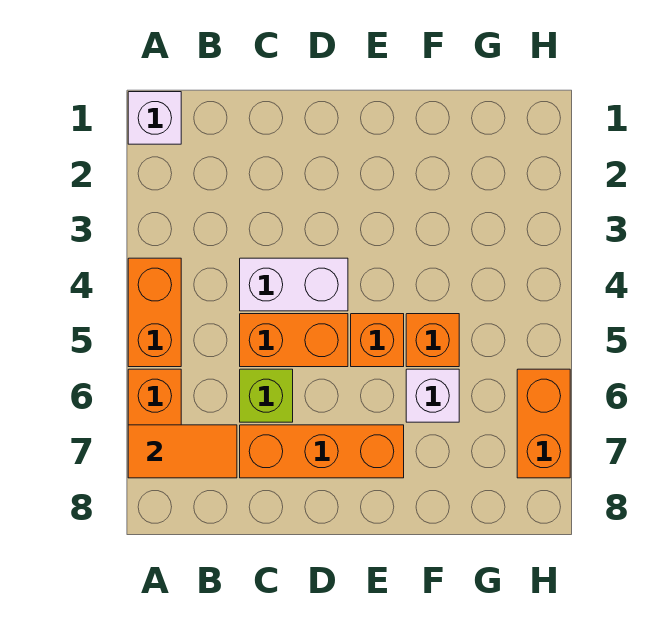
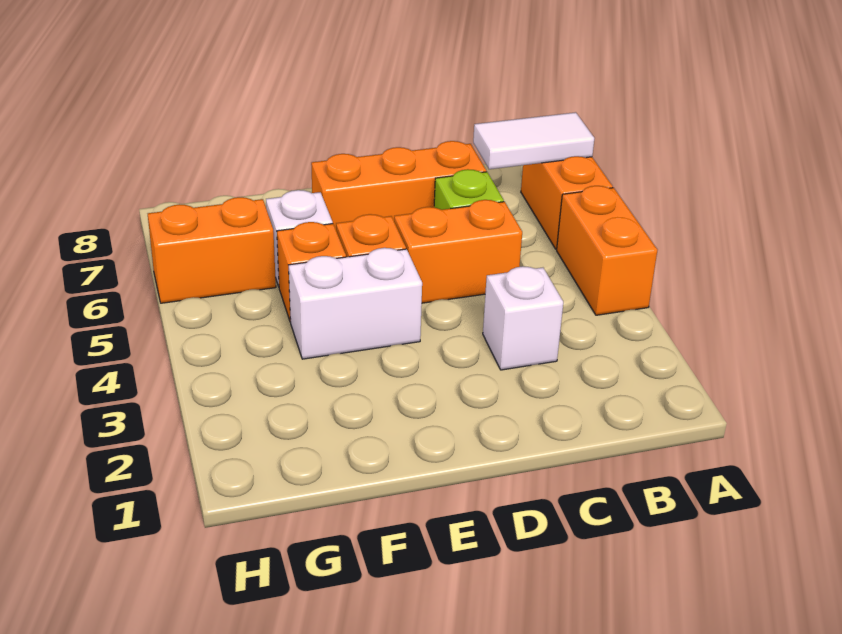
white 1x1 brick [128,92,181,144] -> white 1x1 brick moved to [483,266,563,370]
orange 1x2 tile [128,425,237,478] -> white 1x2 tile [473,112,594,169]
white 1x2 brick [240,258,348,311] -> white 1x2 brick moved to [289,248,422,359]
orange 1x2 brick [517,369,570,478] -> orange 1x2 brick turned to [148,197,276,303]

